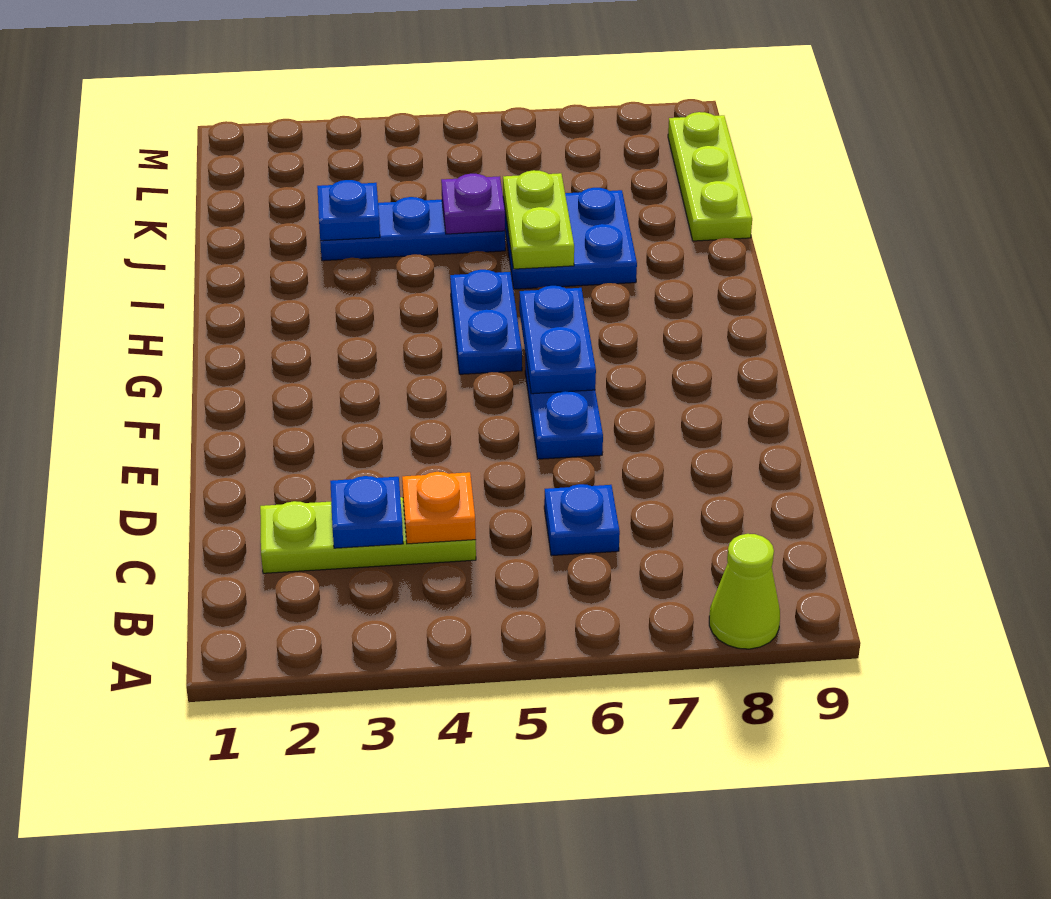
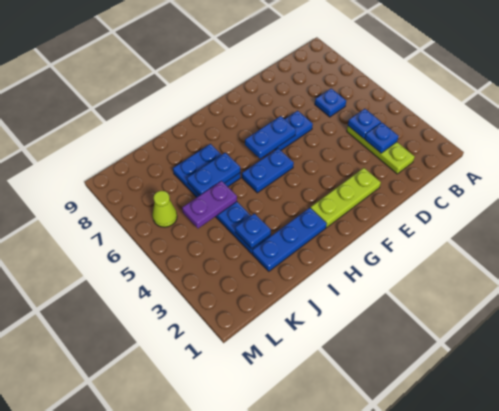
lime 1x1 cone [709,534,780,649] -> lime 1x1 cone moved to [153,191,177,227]
orange 1x1 plate [402,472,476,544] -> blue 1x1 plate [348,109,381,139]
none -> blue 1x3 plate [252,208,327,271]
lime 1x2 plate [503,170,574,269] -> blue 1x2 plate [187,153,240,195]
purple 1x1 plate [441,174,505,234] -> purple 1x2 plate [182,181,237,228]
lime 1x3 plate [668,112,752,241] -> lime 1x3 plate moved to [311,168,381,227]

